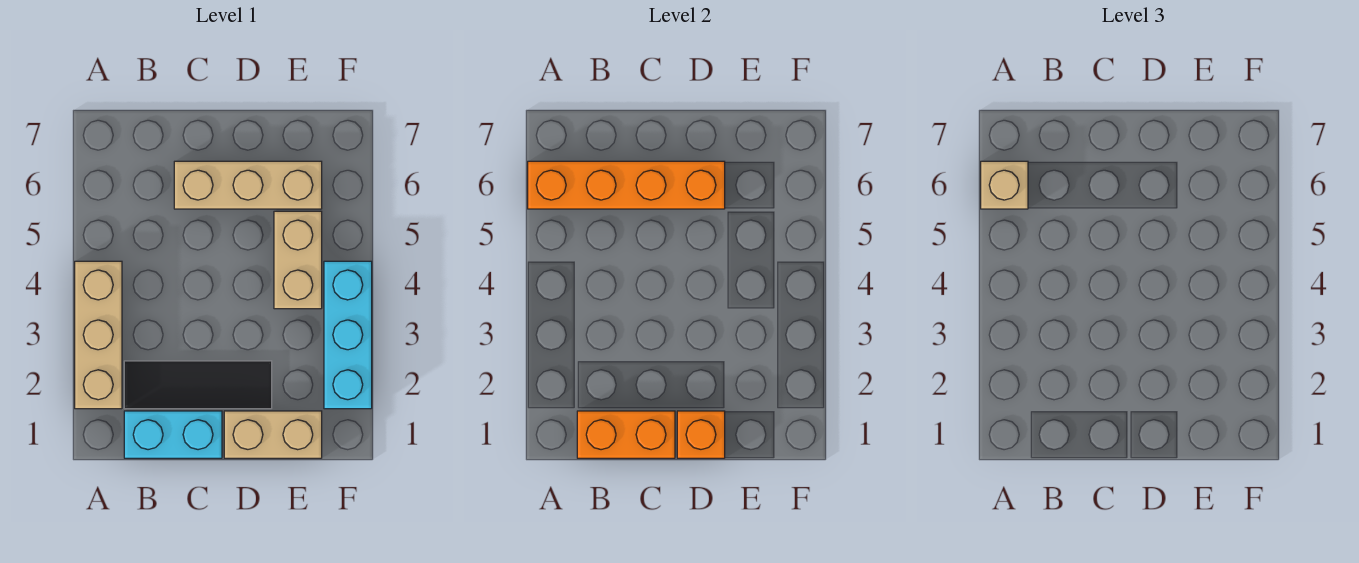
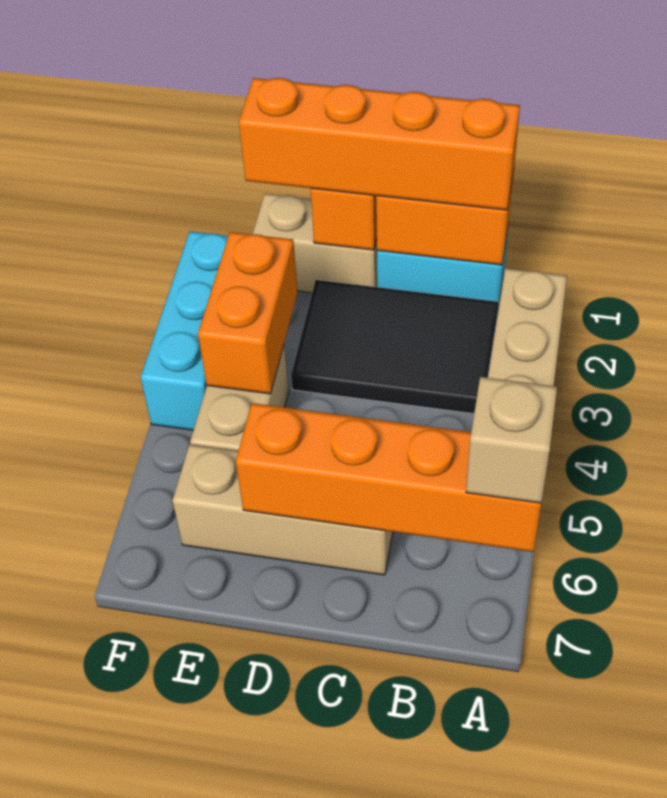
none -> orange 1x4 brick [239,78,520,210]
black 1x3 tile [124,361,272,409] -> black 2x3 tile [291,280,498,414]
none -> orange 1x2 brick [198,232,298,394]

